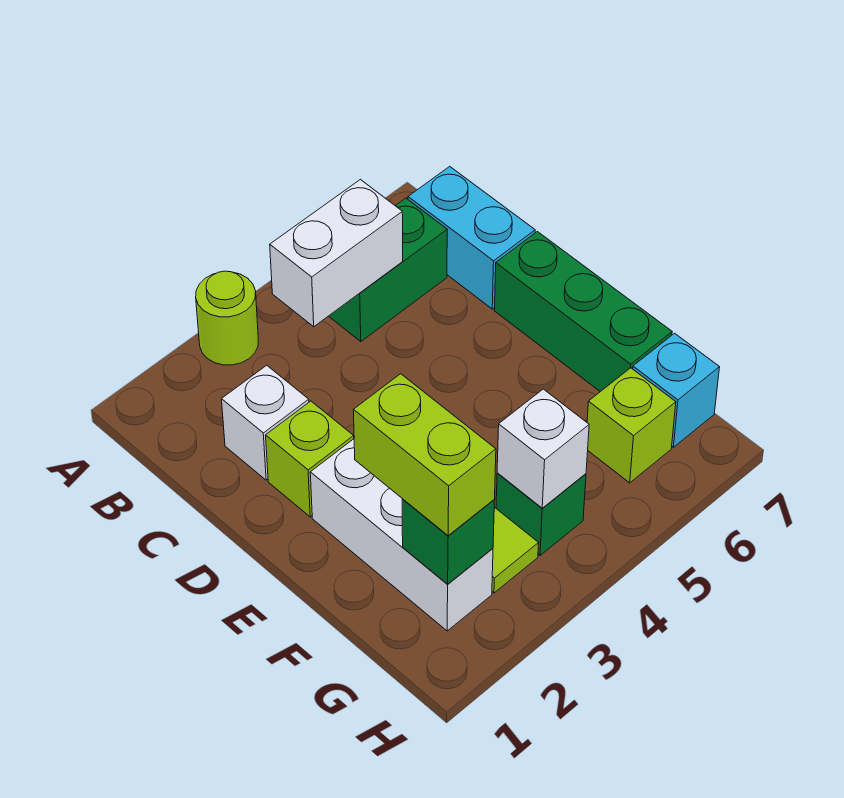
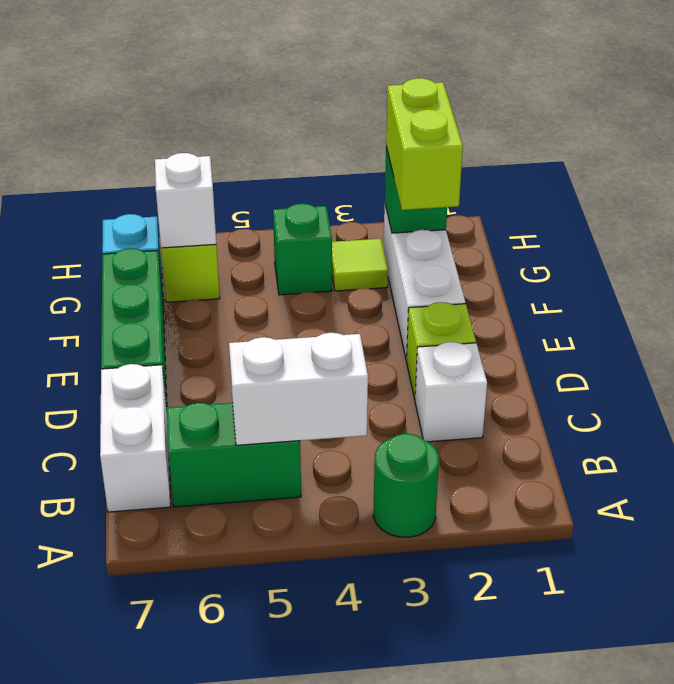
lime 1x1 round brick [196,271,258,365] -> green 1x1 round brick [373,434,439,537]
cyan 1x2 brick [408,166,535,309] -> white 1x2 brick [100,364,171,512]
white 1x1 brick [497,389,589,508] -> white 1x1 brick moved to [155,153,216,248]

